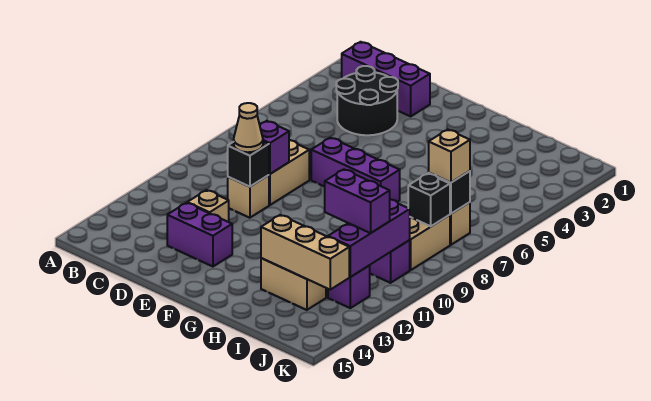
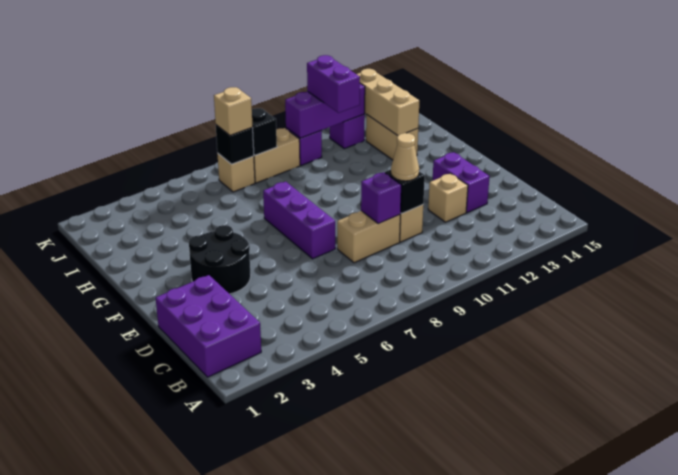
purple 1x3 brick [342,42,430,116] -> purple 2x3 brick [156,275,261,377]
black 2x2 round brick [336,66,398,135] -> black 2x2 round brick moved to [189,225,251,294]

